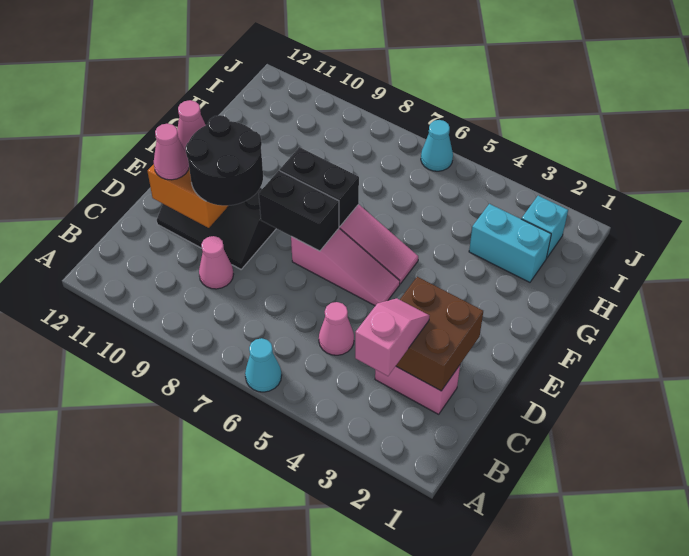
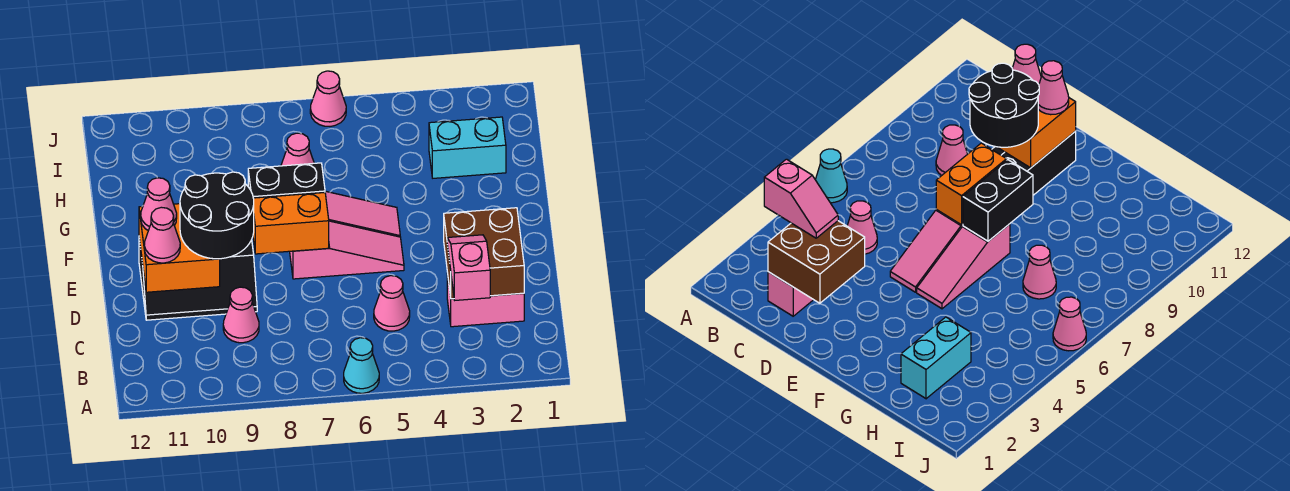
black 1x2 brick [259,171,339,251] -> orange 1x2 brick [253,193,329,254]
none -> pink 1x1 cone [281,133,314,166]
cyan 1x1 brick [522,196,568,258] -> none
cyan 1x1 cone [421,120,453,171] -> pink 1x1 cone [310,71,346,126]

